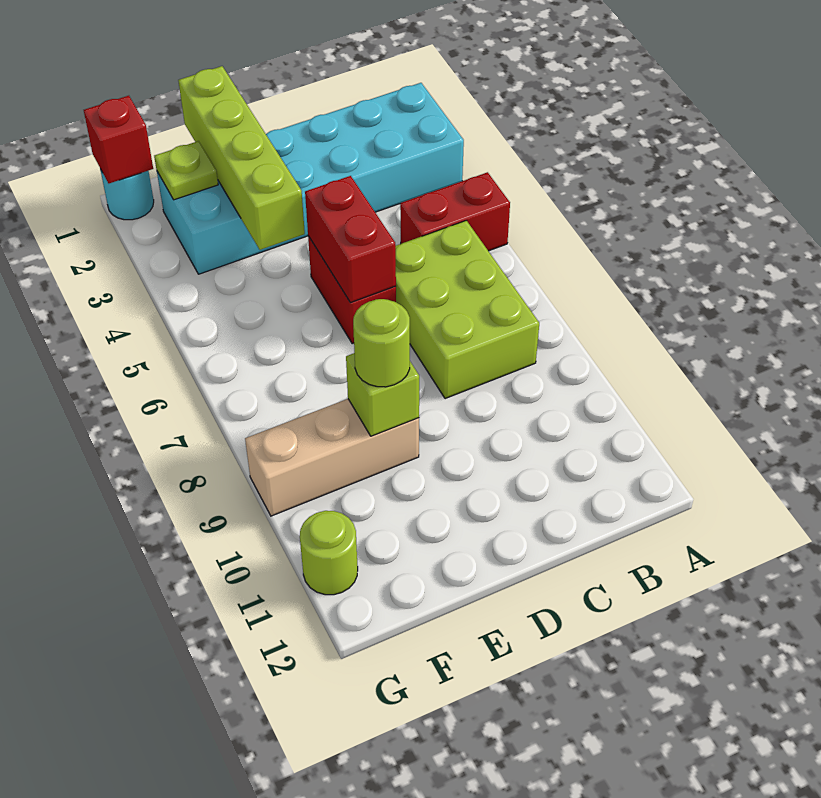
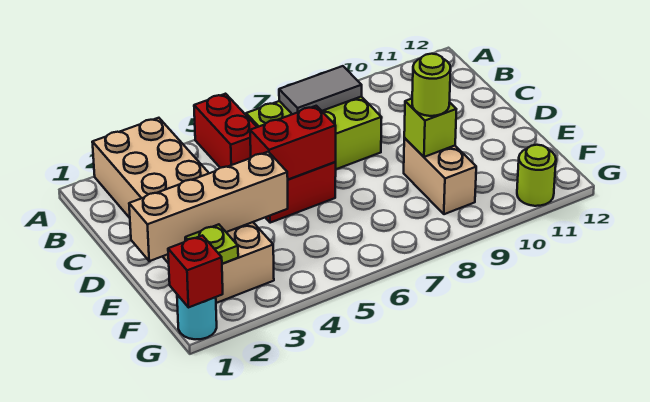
cyan 2x6 brick [157,83,464,274] -> tan 2x6 brick [92,118,274,303]
none -> grey 1x2 tile [279,66,362,114]
lime 1x4 brick [178,66,305,250] -> tan 1x4 brick [129,152,288,261]
tan 1x3 brick [245,399,419,516] -> tan 1x2 brick [404,138,476,214]

